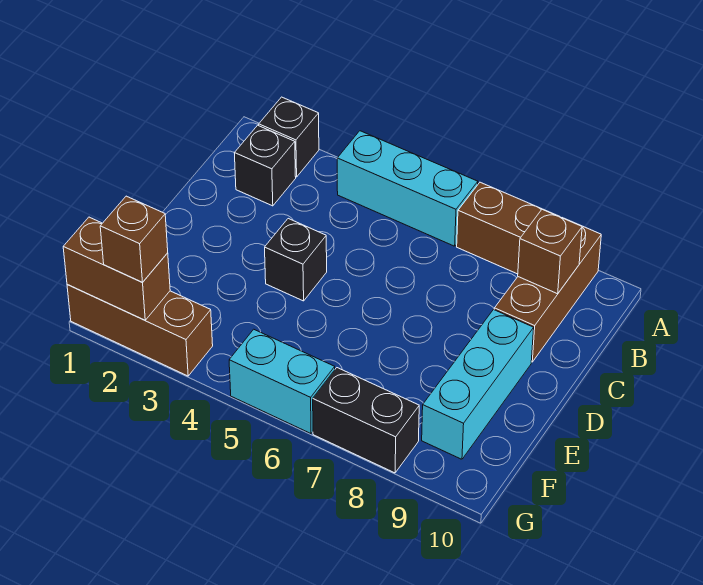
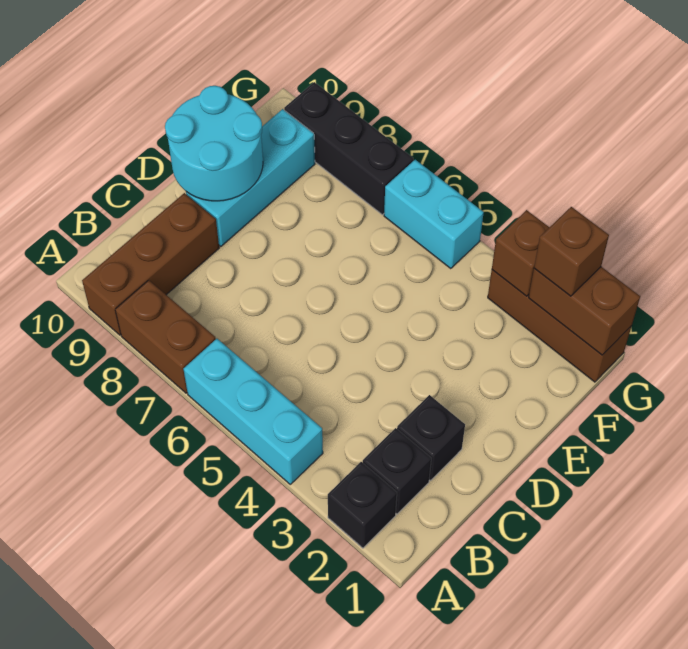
brown 1x1 brick [518,210,582,294] -> brown 1x1 brick moved to [492,210,549,296]
black 1x1 brick [265,219,327,301] -> black 1x1 brick moved to [397,395,465,481]
none -> cyan 2x2 round brick [165,86,263,201]
black 1x2 brick [313,368,419,473] -> black 1x3 brick [284,82,413,215]

